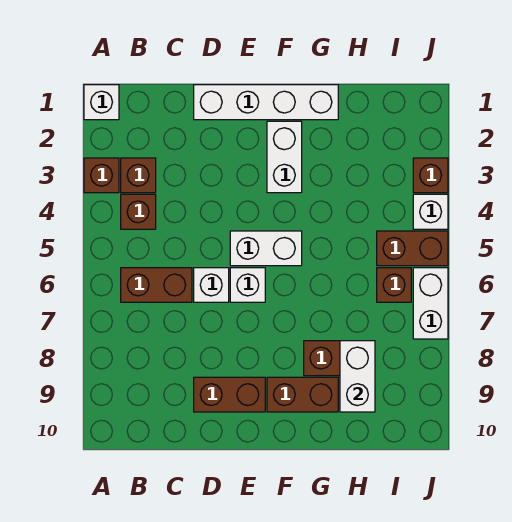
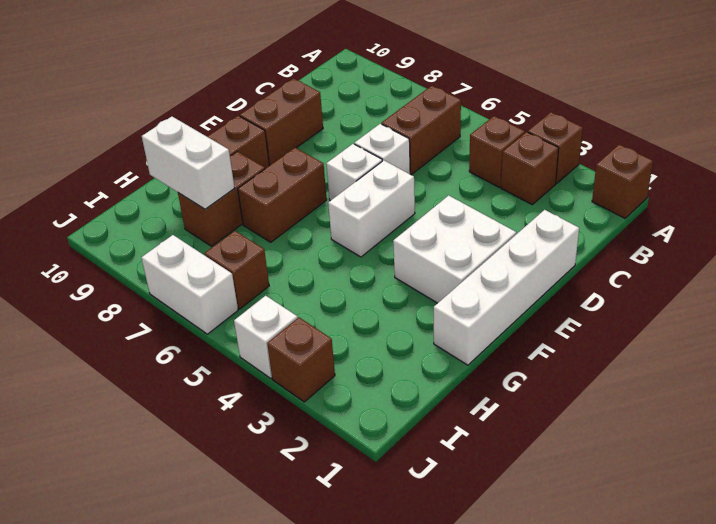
white 1x1 brick [84,85,119,120] -> brown 1x1 brick [592,145,653,218]
white 1x2 brick [267,121,302,193] -> white 2x2 brick [393,195,516,303]
brown 1x2 brick [377,231,448,266] -> brown 1x2 brick moved to [238,148,327,242]

